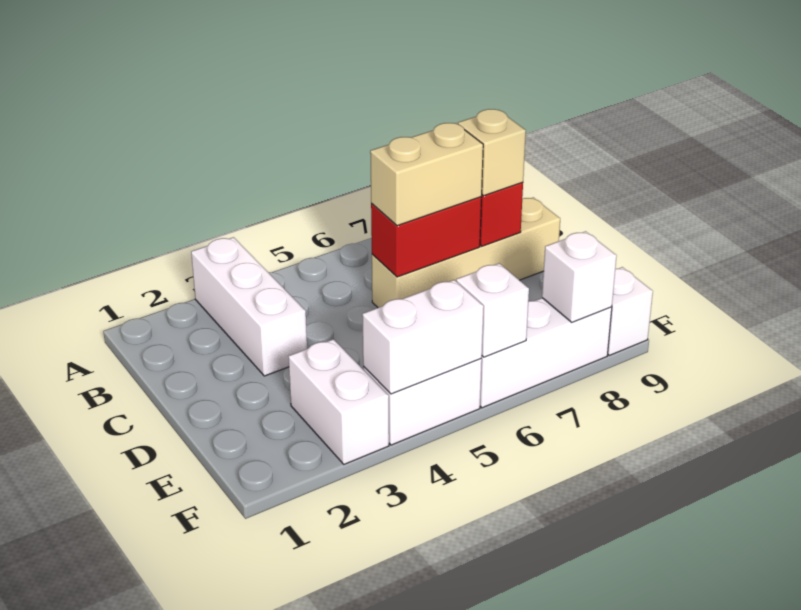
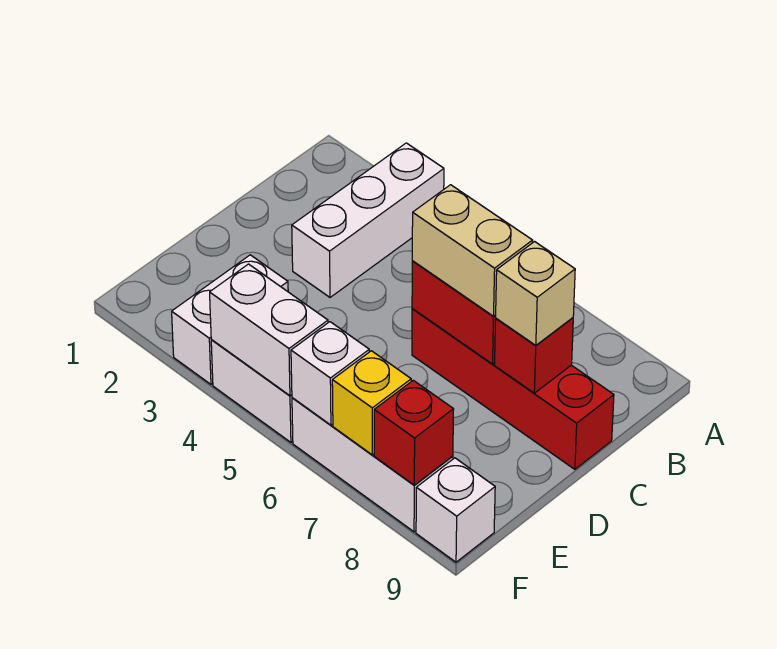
tan 1x4 brick [372,197,560,308] -> red 1x4 brick [412,309,614,469]
none -> yellow 1x1 brick [332,351,411,455]
white 1x1 brick [542,231,617,322] -> red 1x1 brick [374,380,454,485]

